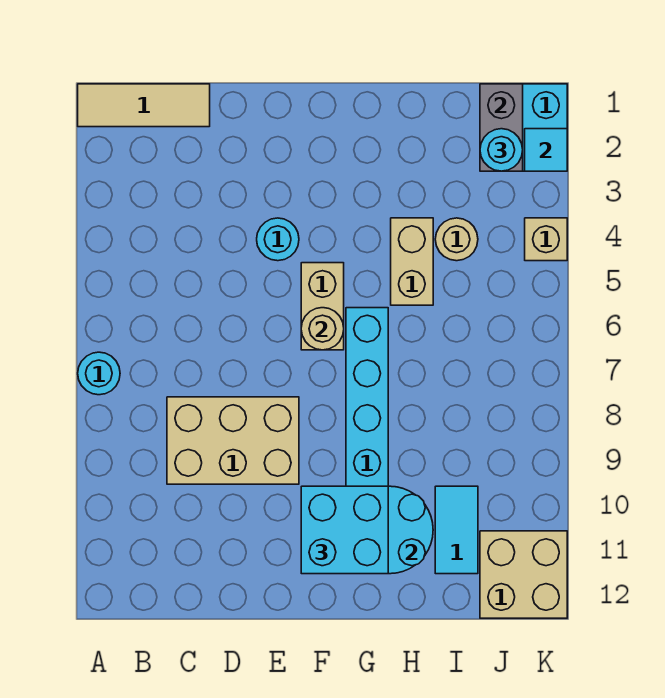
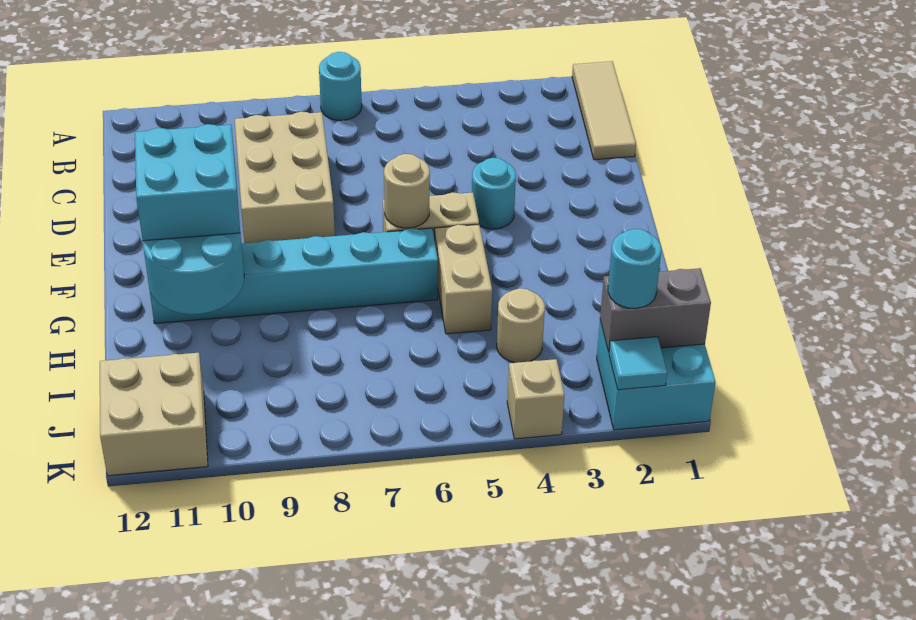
tan 1x2 brick [391,218,433,305] -> tan 1x2 brick turned to [435,225,492,334]
cyan 1x2 tile [435,486,478,574] -> none

